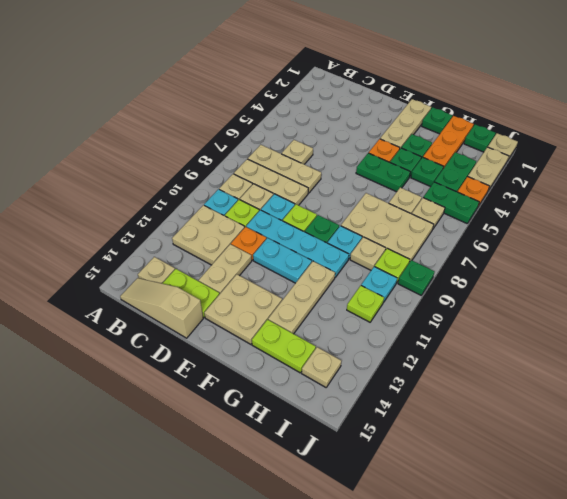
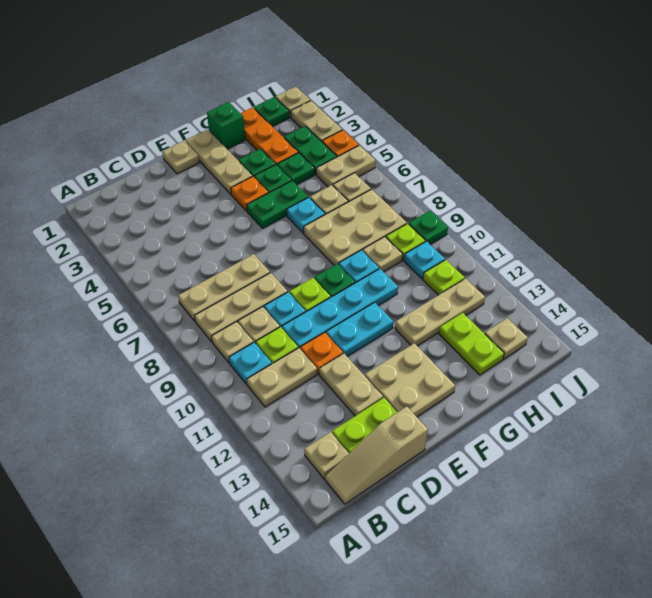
tan 2x2 plate [172,205,245,265] -> tan 1x2 plate [247,348,317,407]
tan 1x1 plate [281,140,313,164] -> tan 1x1 plate moved to [162,141,199,174]
green 1x1 plate [422,107,452,134] -> green 1x1 brick [207,102,245,149]
none -> cyan 1x1 plate [287,197,325,233]
tan 1x3 plate [268,261,335,334] -> tan 1x3 plate turned to [395,279,485,346]
lime 1x2 plate [252,320,316,373] -> lime 1x2 plate turned to [439,313,504,375]
green 1x2 plate [423,182,479,224] -> tan 1x2 plate [316,145,376,187]

